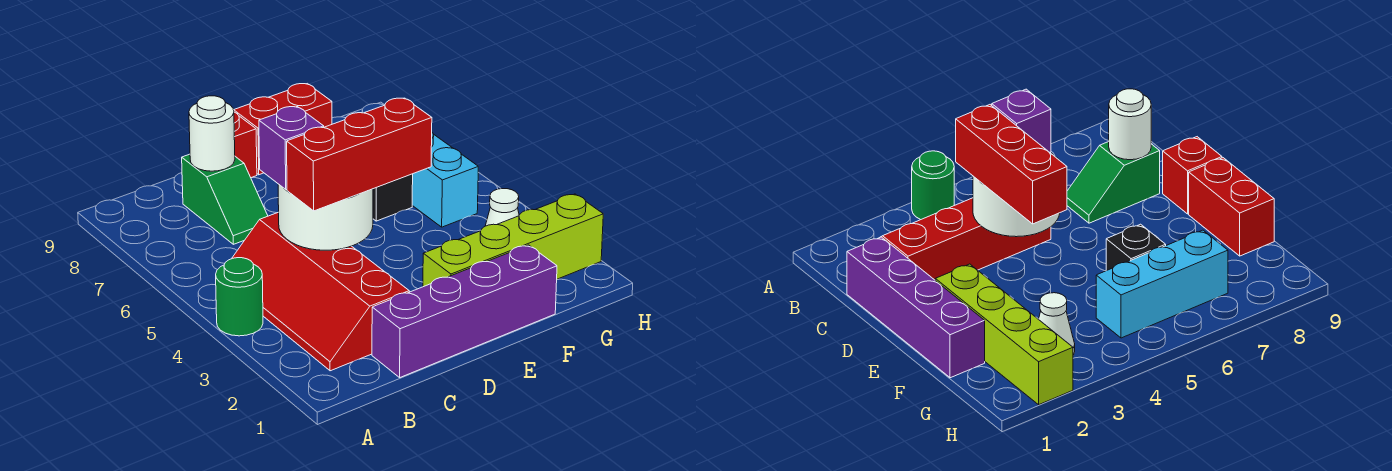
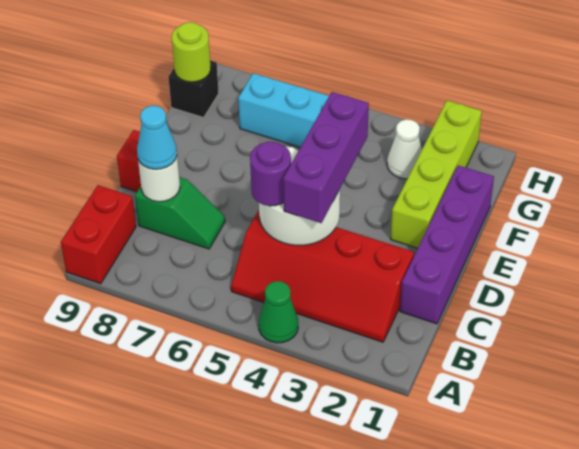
green 1x1 round brick [216,258,263,336] -> green 1x1 cone [259,281,298,343]
red 1x3 brick [287,98,432,211] -> purple 1x3 brick [283,92,369,223]
purple 1x1 brick [259,107,324,189] -> purple 1x1 round brick [250,142,291,206]
none -> cyan 1x1 cone [137,106,177,169]
red 1x2 brick [234,84,332,175] -> red 1x2 brick moved to [61,185,136,284]
black 1x1 brick [373,174,413,221] -> black 1x1 brick moved to [168,60,219,118]
none -> lime 1x1 round brick [172,22,211,82]

